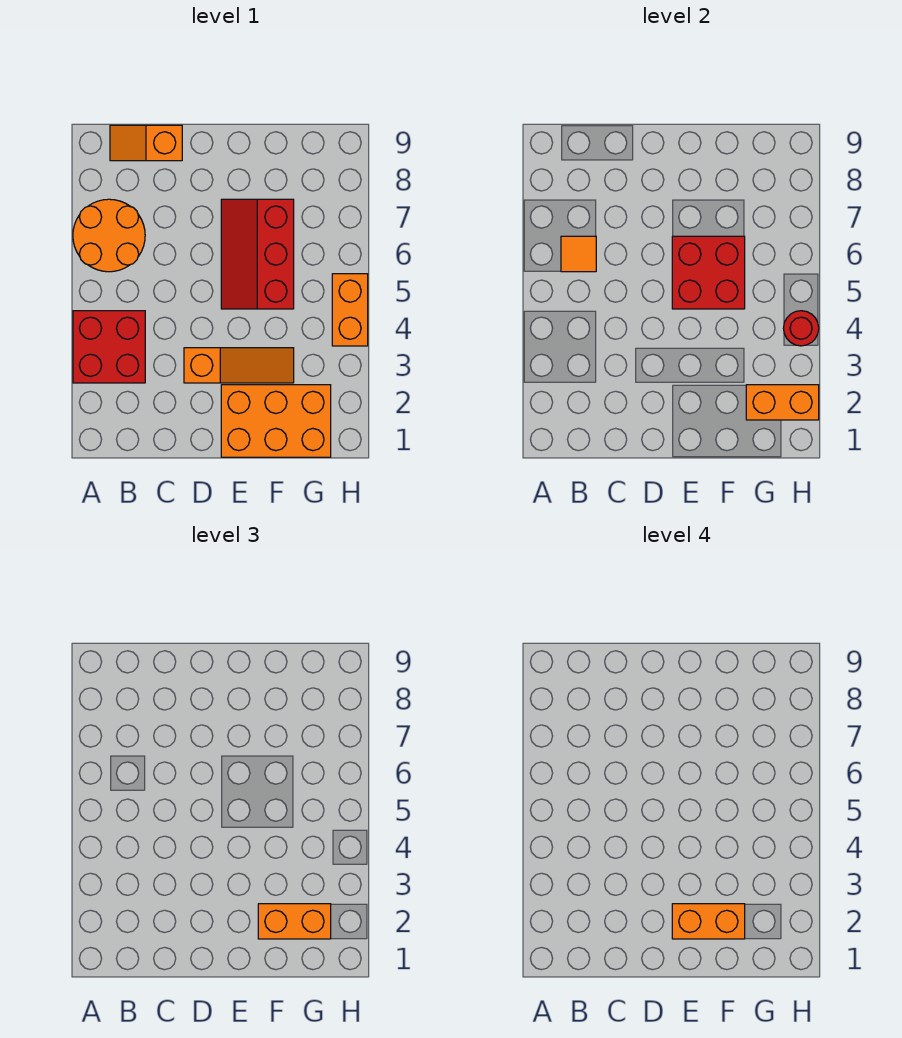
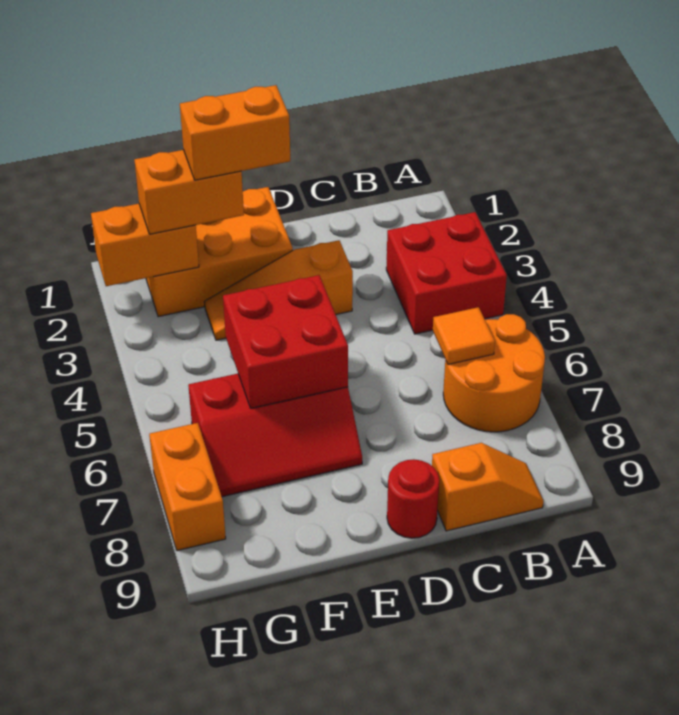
red 2x3 slope [221,199,294,309] -> red 2x3 slope turned to [188,374,362,497]
orange 1x2 brick [332,274,368,346] -> orange 1x2 brick moved to [149,423,226,551]
red 1x1 round brick [783,311,819,346] -> red 1x1 round brick moved to [387,459,439,538]

